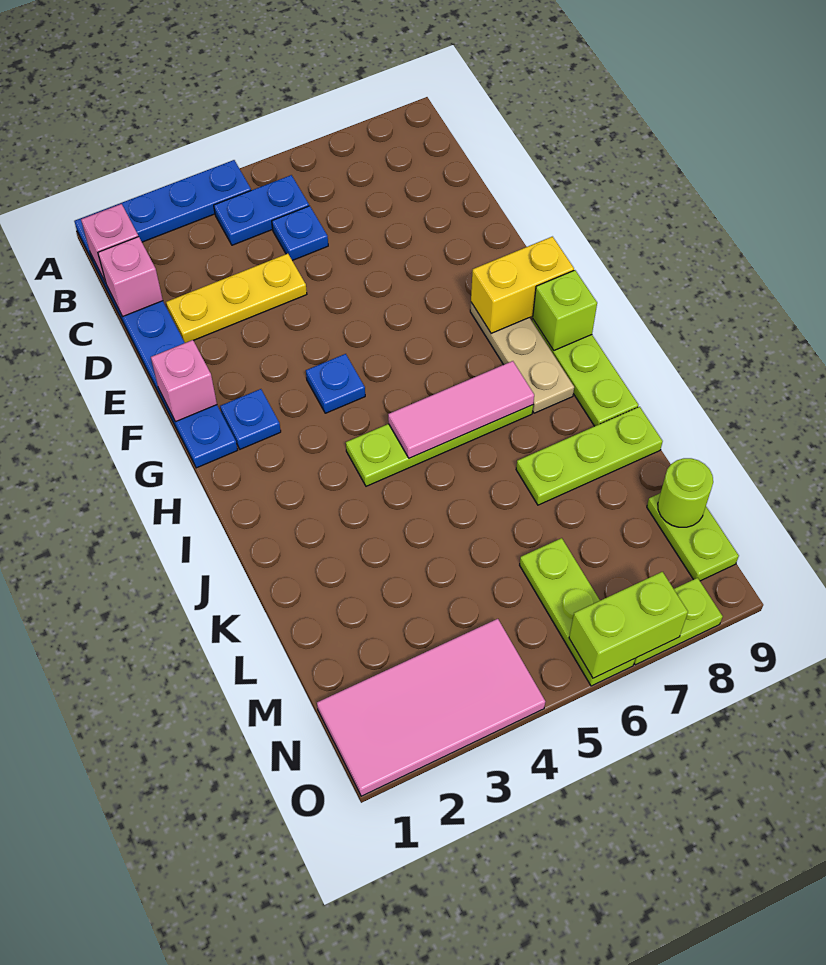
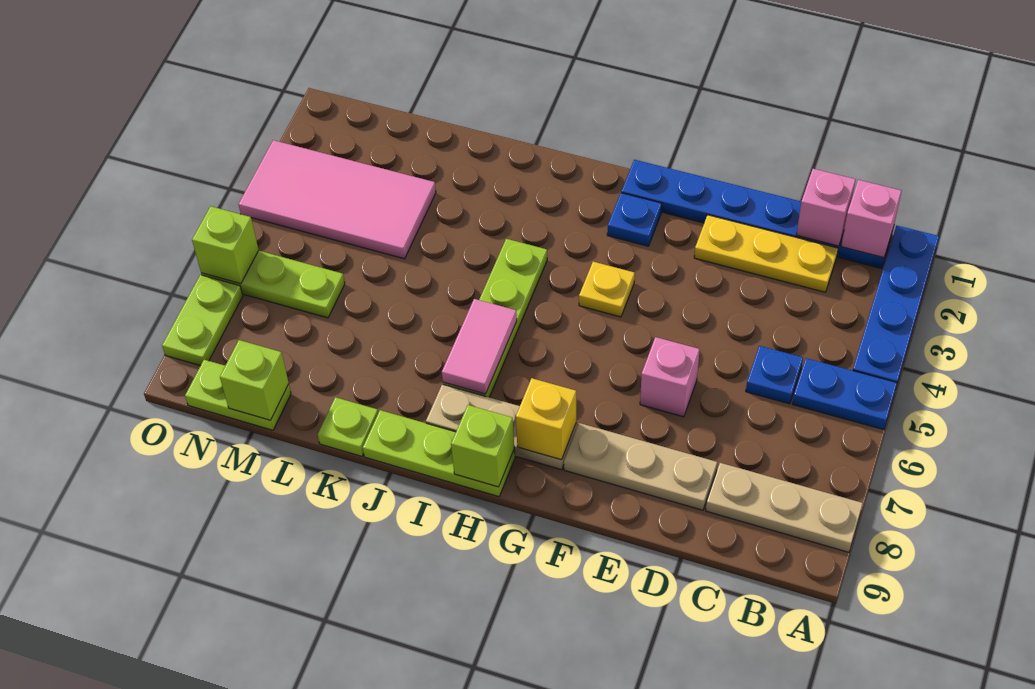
none -> tan 1x3 plate [706,463,863,552]
blue 1x2 plate [214,175,309,245] -> blue 1x2 plate turned to [792,358,897,429]
yellow 1x3 plate [166,254,307,343] -> yellow 1x3 plate turned to [694,215,838,292]
none -> tan 1x3 plate [564,423,717,510]
pink 1x1 brick [151,340,217,422] -> pink 1x1 brick moved to [640,337,700,417]
blue 1x1 plate [306,354,365,413] -> yellow 1x1 plate [579,262,635,317]
yellow 1x2 brick [471,237,574,333] -> yellow 1x1 brick [516,378,576,460]
pink 1x3 tile [388,361,534,458] -> pink 1x2 tile [442,299,517,394]
lime 1x3 plate [516,407,663,505] -> lime 1x1 plate [318,397,378,456]
lime 1x1 round brick [658,458,713,527] -> lime 1x1 brick [220,340,289,420]
pink 2x4 tile [317,619,545,796] -> pink 2x4 tile turned to [239,140,436,259]
lime 1x2 brick [569,572,688,678] -> lime 1x1 brick [192,206,259,284]

